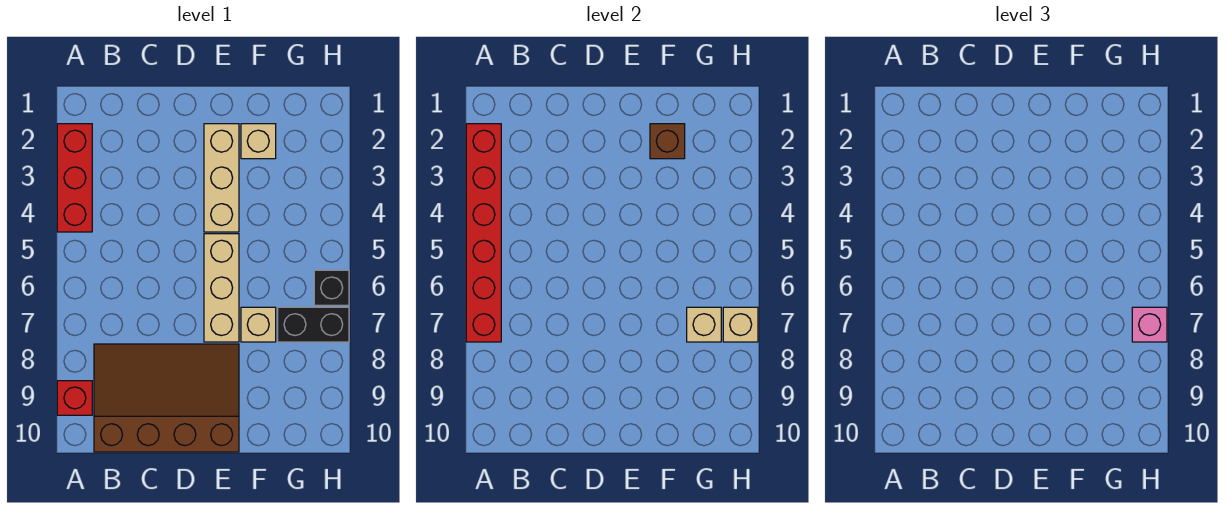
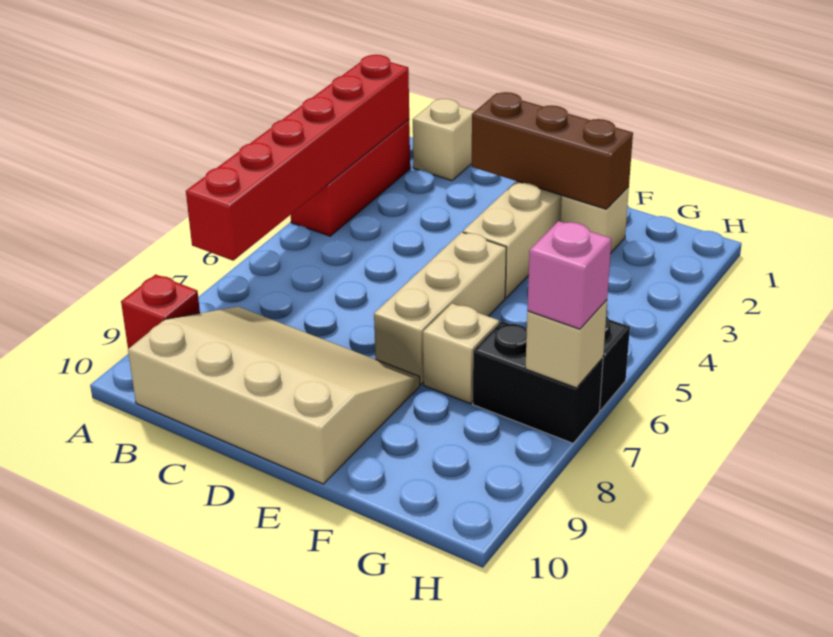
brown 3x4 slope [94,344,239,452] -> tan 3x4 slope [128,307,420,484]
brown 1x1 brick [650,124,685,159] -> brown 1x3 brick [472,92,633,209]
tan 1x1 brick [687,307,721,342] -> tan 1x1 brick moved to [413,99,475,181]

